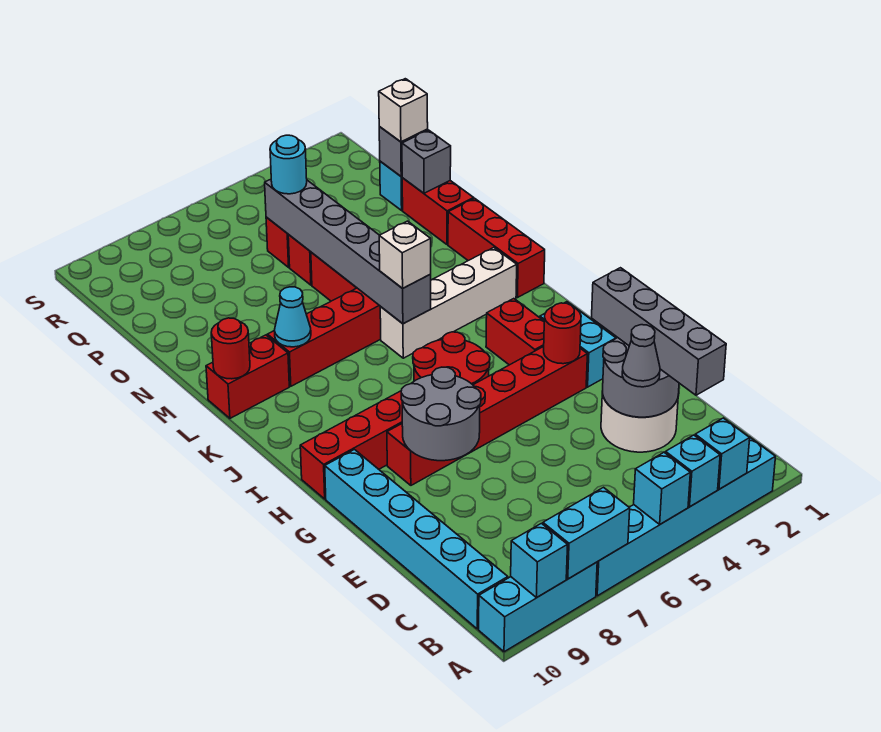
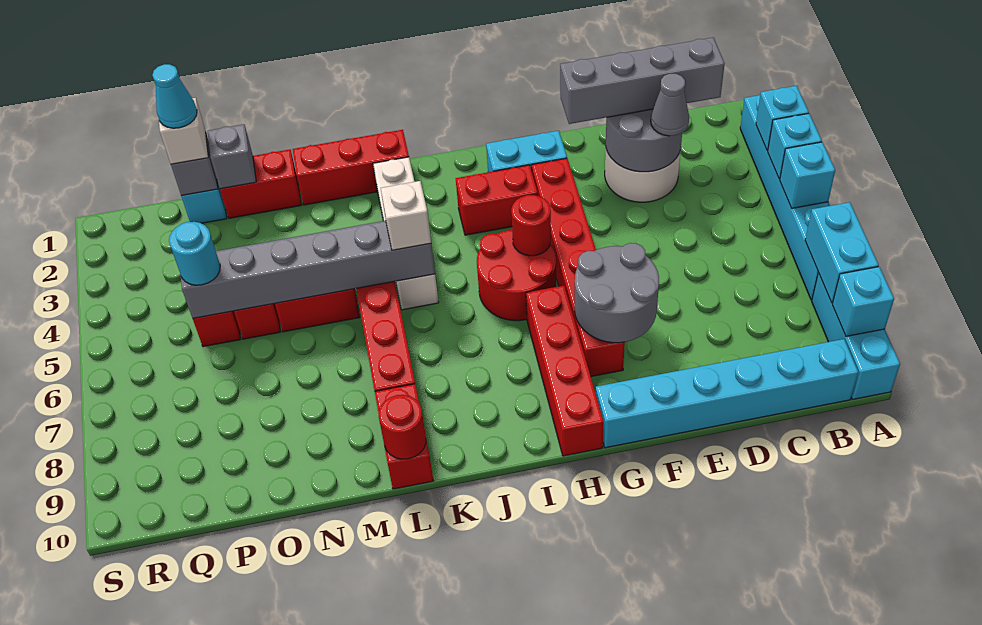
red 1x1 round brick [544,303,581,364] -> red 1x1 round brick moved to [511,195,551,256]
cyan 1x1 cone [274,287,311,347] -> cyan 1x1 cone moved to [152,64,197,128]

